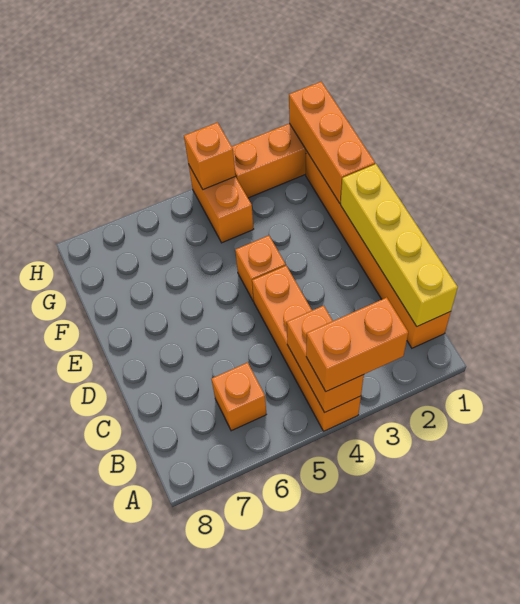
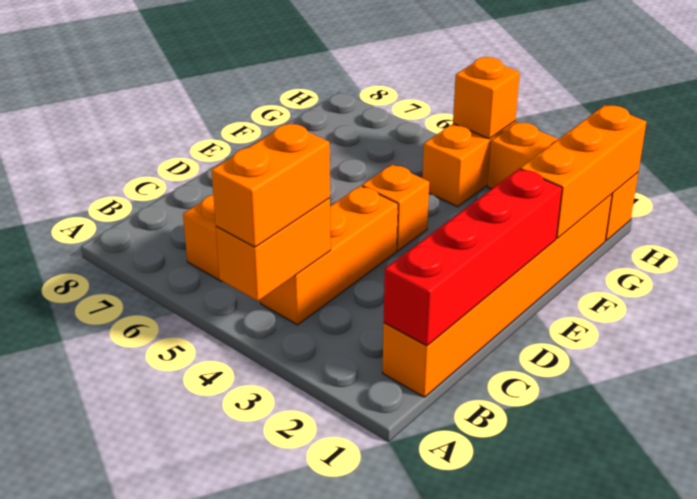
orange 1x2 brick [306,297,408,391] -> orange 1x2 brick turned to [211,123,330,247]
orange 1x4 brick [252,266,361,431] -> orange 1x3 brick [260,186,398,325]
yellow 1x4 brick [341,164,458,326] -> red 1x4 brick [384,169,562,346]

